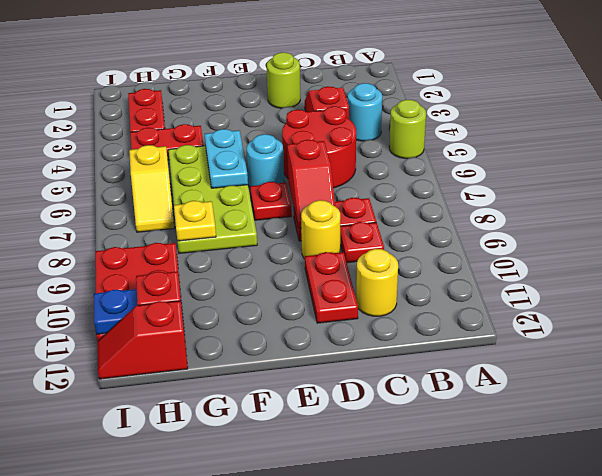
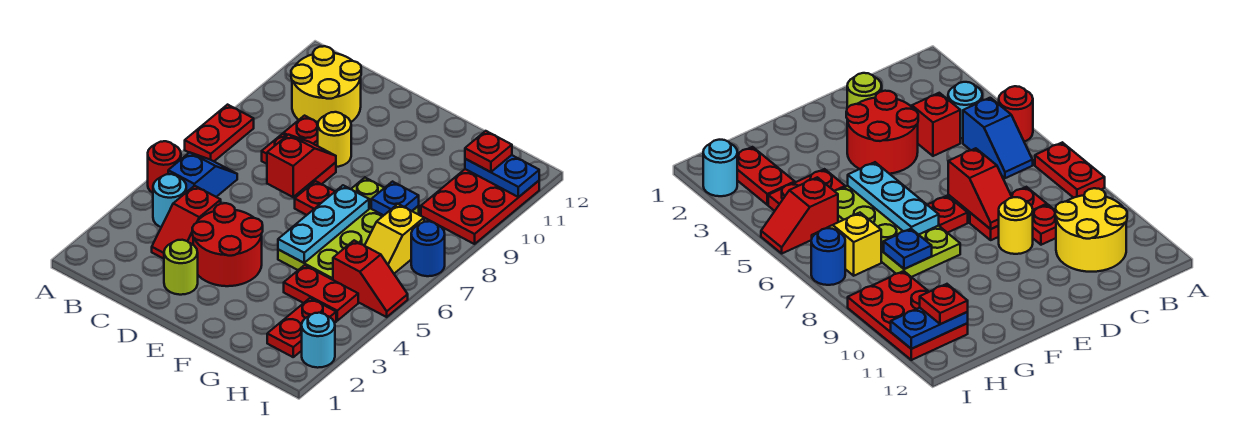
lime 1x1 round brick [389,100,426,159] -> red 1x1 round brick [148,141,181,193]
none -> blue 1x2 slope [168,152,237,197]
red 2x2 round brick [282,106,356,188] -> red 2x2 round brick moved to [192,203,263,286]
yellow 1x1 round brick [356,249,398,316] -> yellow 2x2 round brick [291,46,361,122]
red 1x2 plate [305,252,358,323] -> red 1x2 plate moved to [185,105,254,161]
cyan 1x1 round brick [247,134,284,188] -> cyan 1x1 round brick moved to [302,313,335,368]
cyan 1x2 plate [205,129,248,188] -> cyan 1x3 plate [278,185,369,263]
yellow 1x1 plate [174,201,216,241] -> blue 1x1 plate [371,182,419,215]
yellow 1x2 slope [129,145,174,232] -> yellow 1x2 slope turned to [365,204,424,273]
red 1x2 slope [97,301,188,379] -> red 1x2 slope moved to [333,240,408,317]
none -> blue 1x1 round brick [411,221,445,276]

